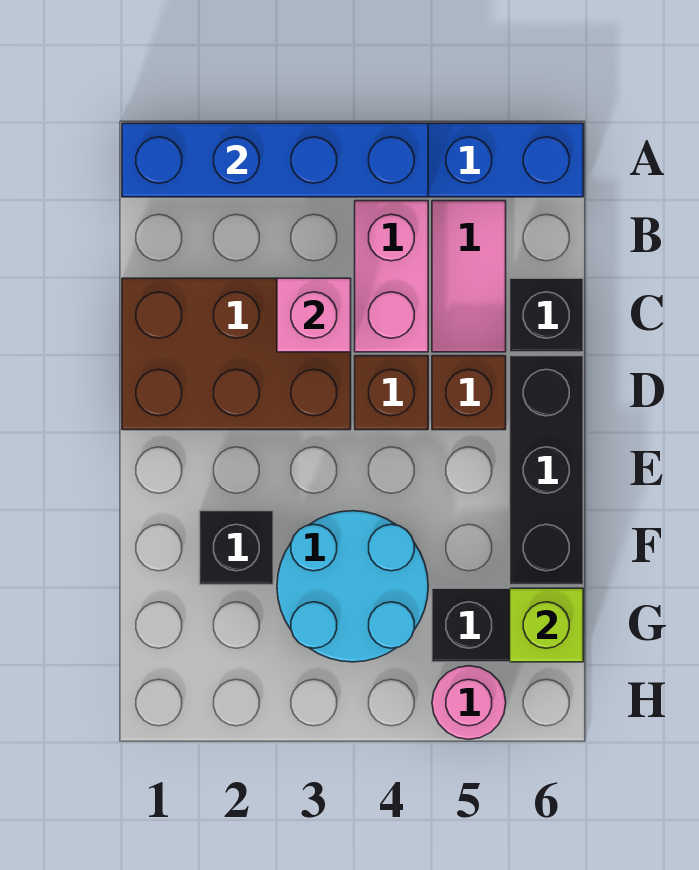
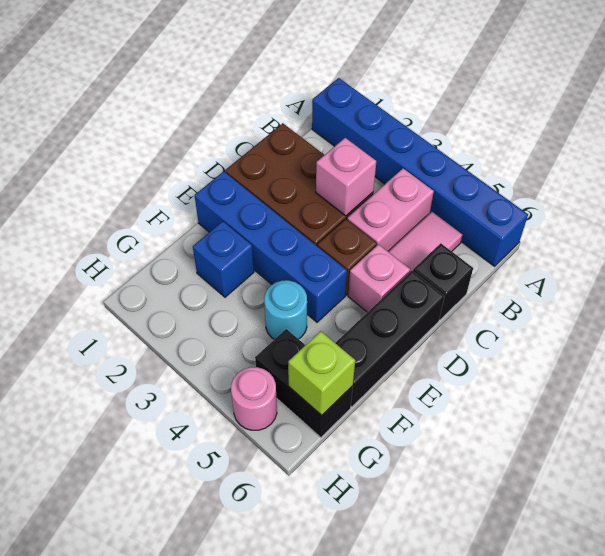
blue 1x4 brick [122,123,428,197] -> blue 1x4 brick moved to [194,171,347,322]
brown 1x1 brick [432,356,506,430] -> pink 1x1 brick [348,244,410,312]
black 1x1 brick [200,511,273,585] -> blue 1x1 brick [193,221,254,297]
cyan 2x2 round brick [277,511,428,662] -> cyan 1x1 round brick [264,280,307,339]

